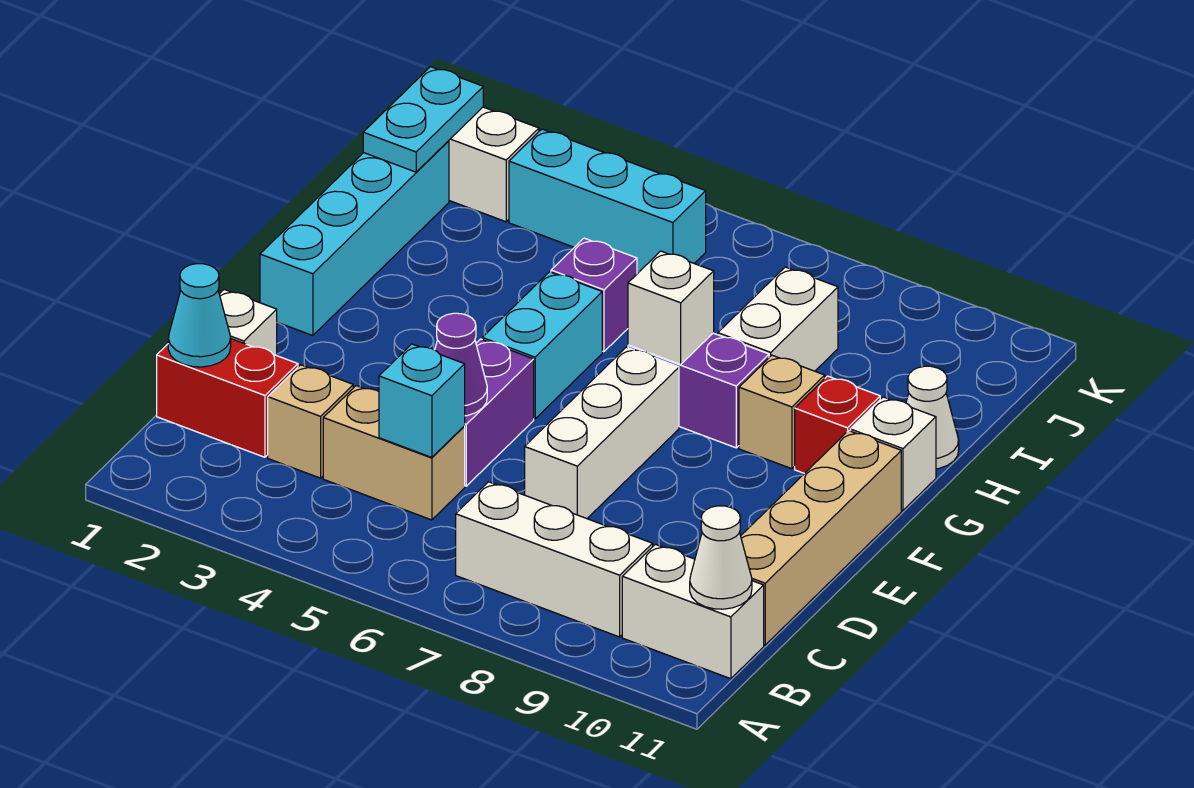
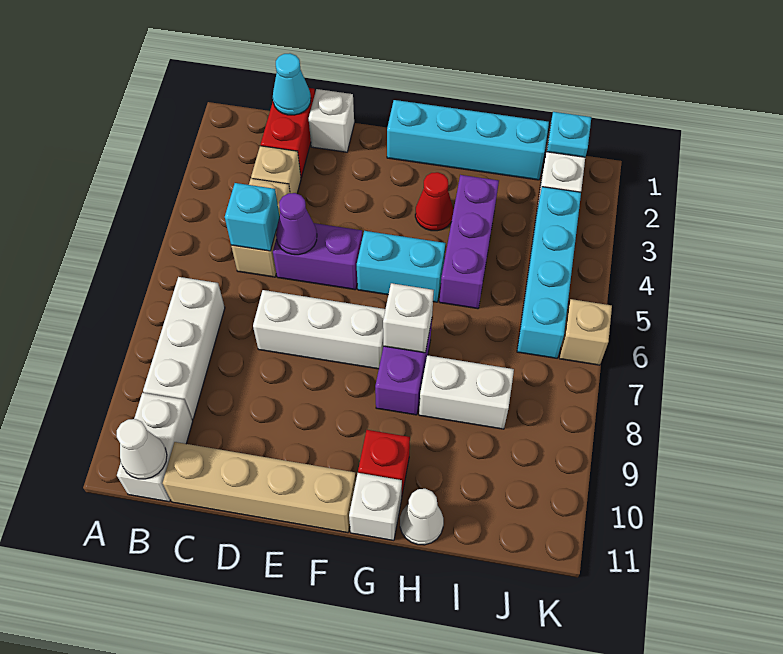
none -> red 1x1 cone [415,172,453,231]
tan 1x1 brick [739,355,825,469] -> tan 1x1 brick moved to [559,299,612,365]
purple 1x1 brick [551,238,637,352] -> purple 1x3 brick [440,175,499,309]
cyan 1x2 plate [363,67,483,172] -> cyan 1x1 plate [547,112,591,157]
cyan 1x3 brick [509,129,706,272] -> cyan 1x4 brick [517,187,581,358]

